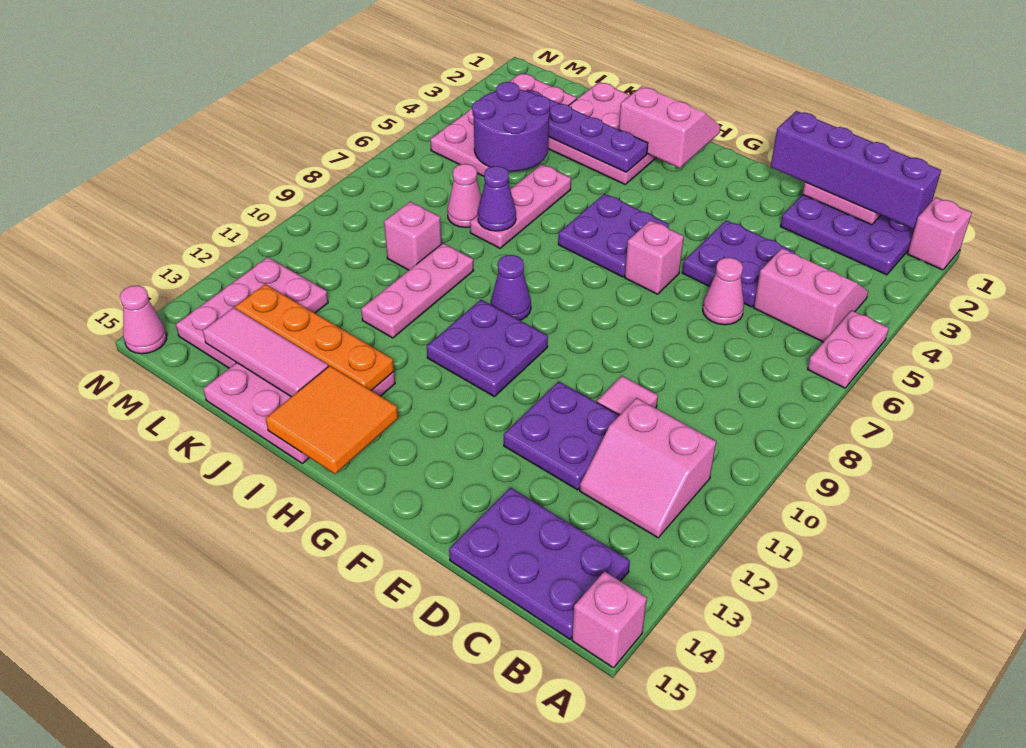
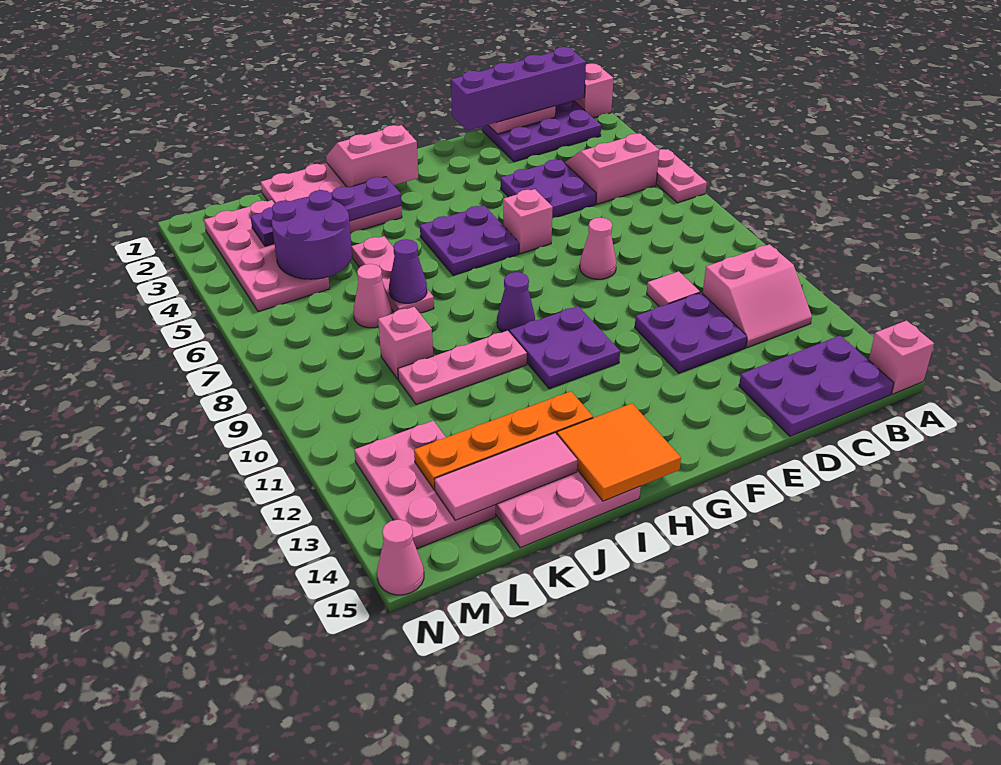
pink 1x1 cone [703,258,744,325] -> pink 1x1 cone moved to [580,218,616,279]
pink 1x3 plate [361,243,474,338] -> pink 1x3 plate turned to [398,331,527,405]

